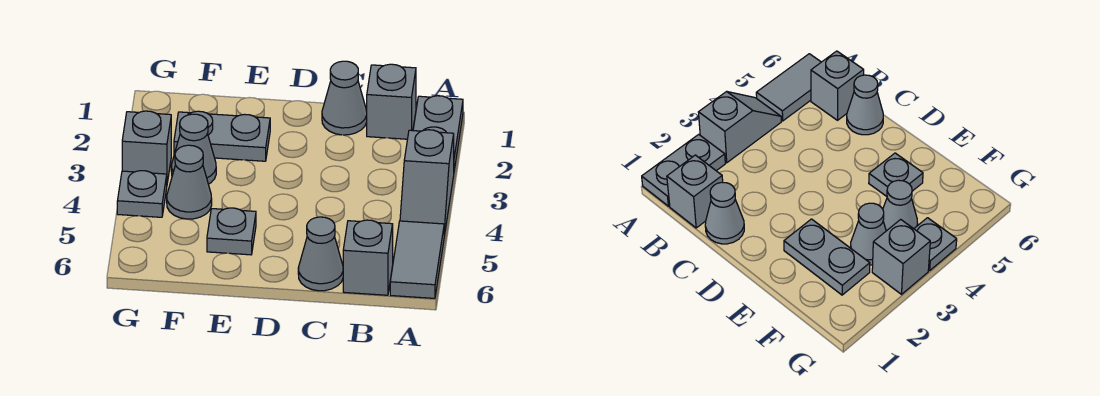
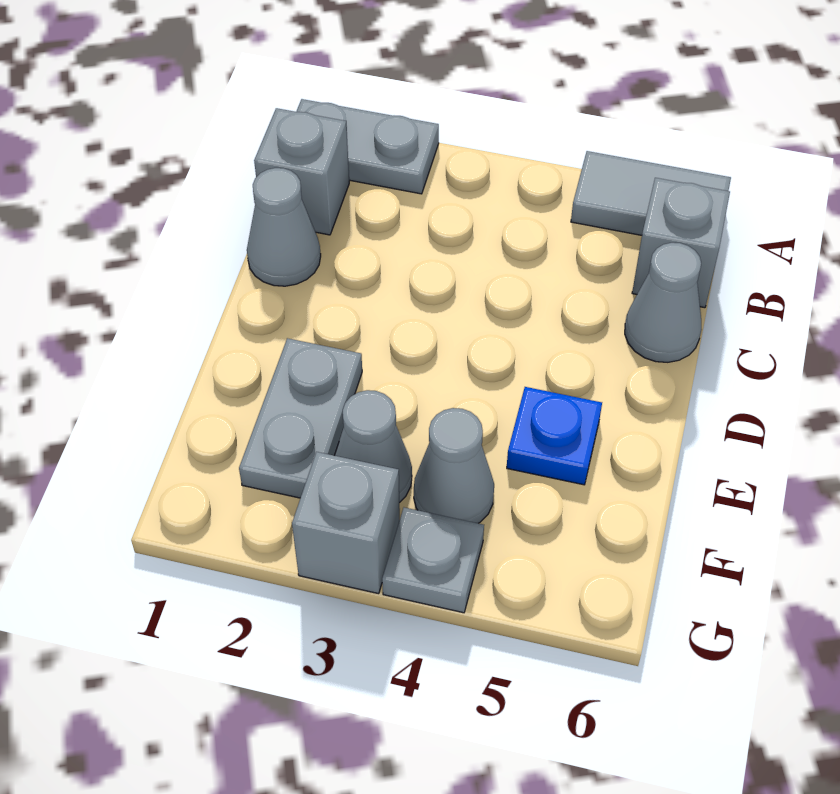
grey 1x2 slope [400,130,454,236] -> none
grey 1x1 plate [207,208,256,255] -> blue 1x1 plate [507,387,602,485]

